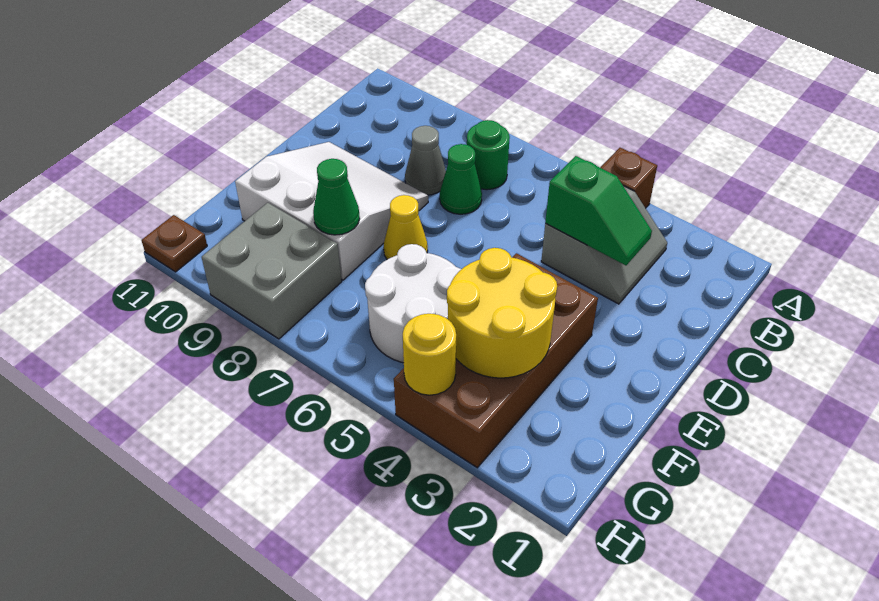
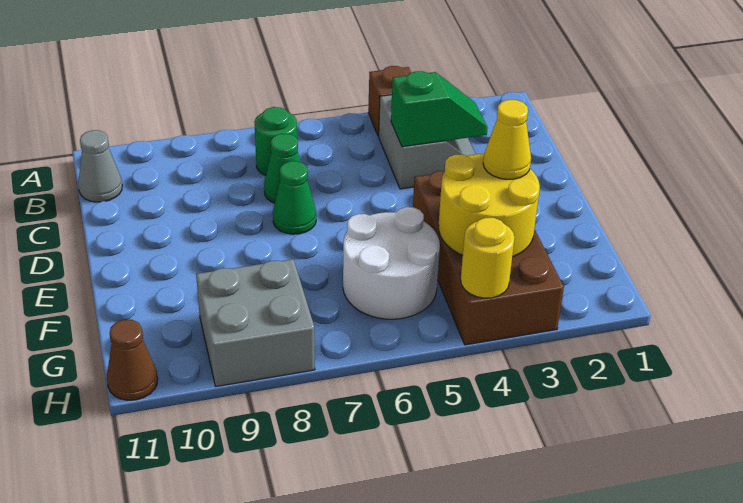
grey 1x1 cone [405,126,446,195] -> grey 1x1 cone moved to [78,130,122,202]
white 3x3 slope [235,142,428,280] -> none
yellow 1x1 cone [384,195,428,259] -> yellow 1x1 cone moved to [483,100,531,179]
green 1x1 cone [313,159,360,235] -> green 1x1 cone moved to [273,161,316,234]
brown 1x1 plate [141,215,207,272] -> brown 1x1 cone [107,320,158,400]

